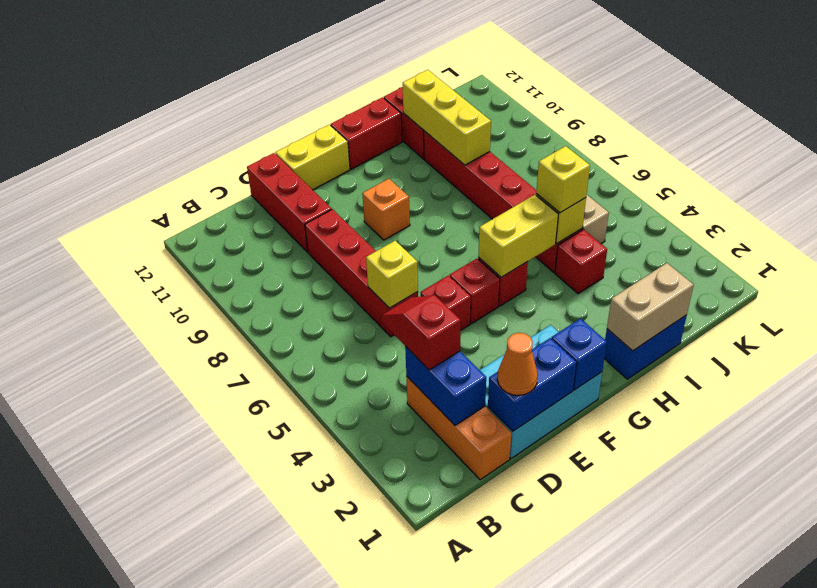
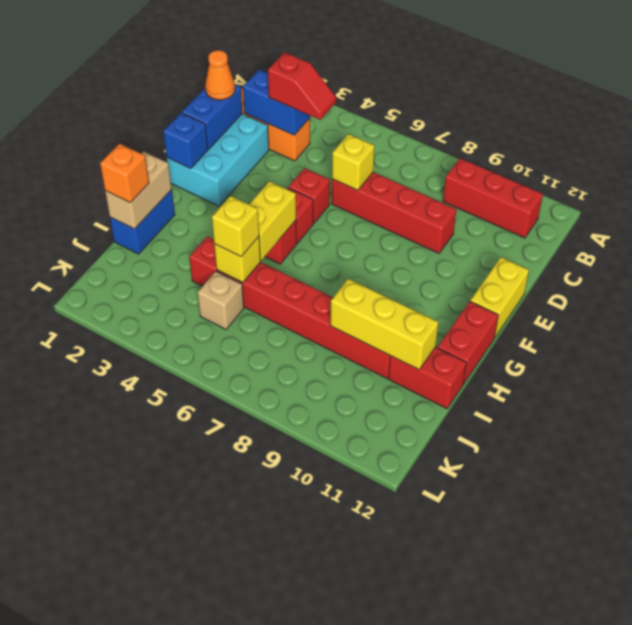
red 1x3 brick [247,153,332,252] -> red 1x3 brick moved to [443,158,543,238]
orange 1x1 brick [362,179,410,240] -> orange 1x1 brick moved to [100,144,149,203]

